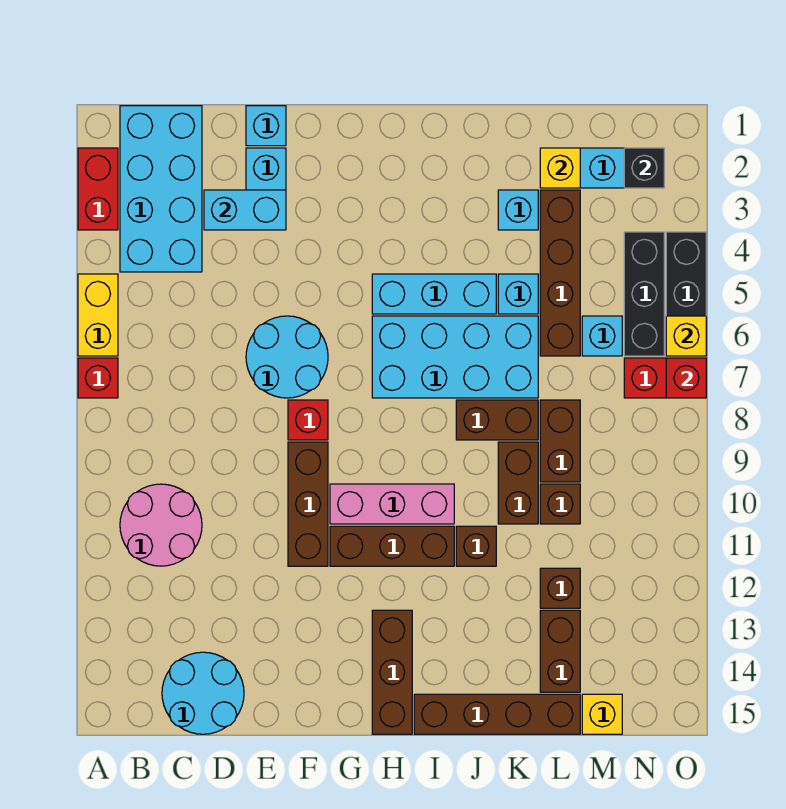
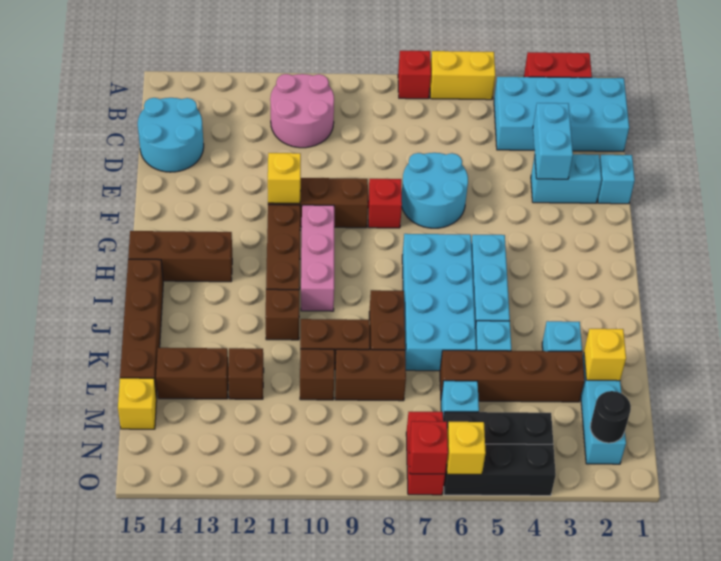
none -> yellow 1x1 brick [268,153,301,203]
black 1x1 brick [624,148,664,188] -> black 1x1 round brick [590,391,631,443]

